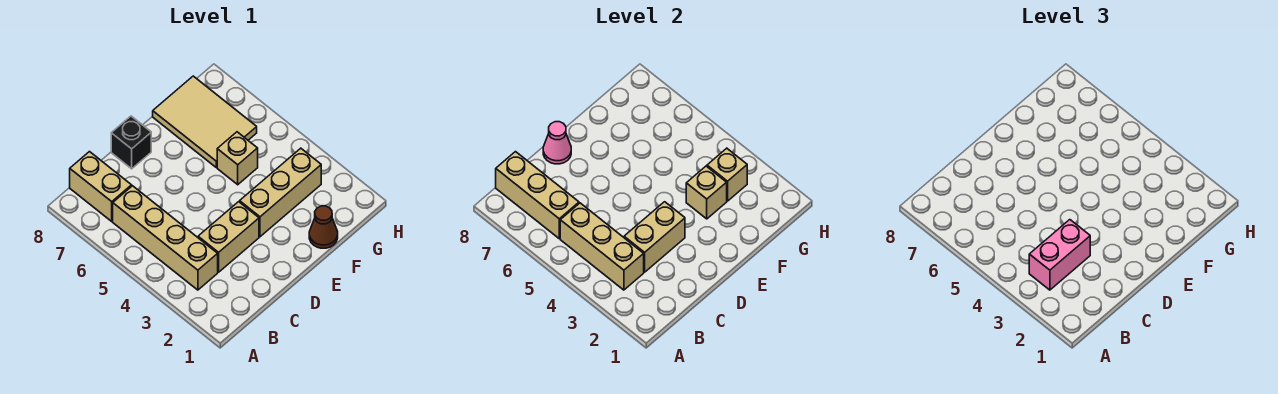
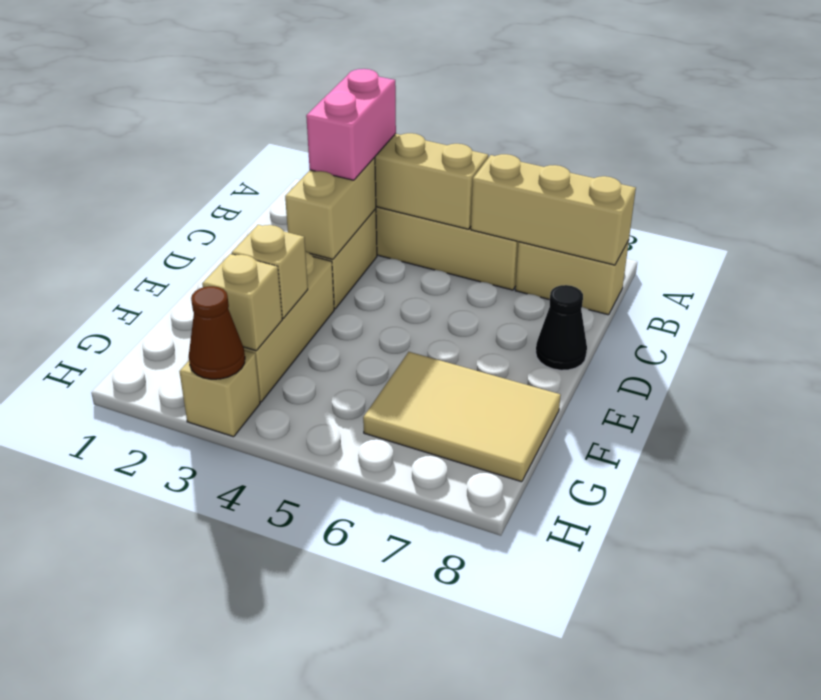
black 1x1 brick [111,116,151,169] -> black 1x1 cone [536,285,587,370]
pink 1x1 cone [543,122,571,164] -> none
brown 1x1 cone [309,206,338,248] -> brown 1x1 cone moved to [189,286,245,379]
tan 1x1 brick [217,132,258,185] -> tan 1x1 brick moved to [179,350,260,437]

